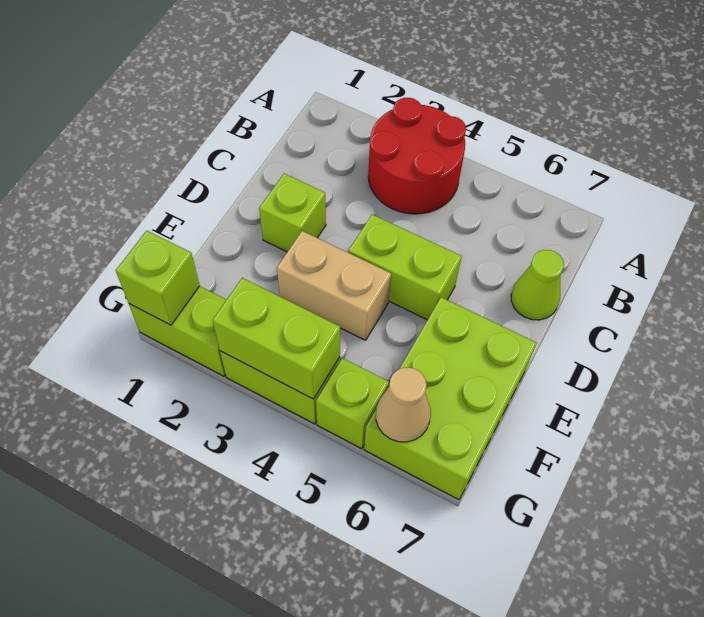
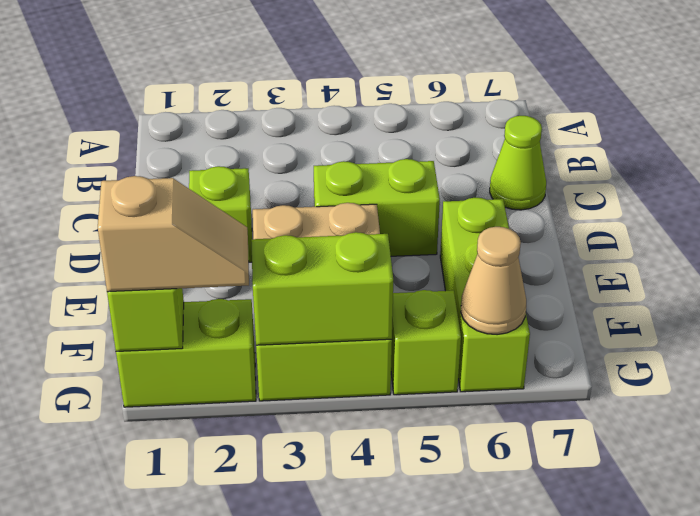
red 2x2 round brick [368,98,466,214] -> none
lime 2x3 brick [364,297,536,500] -> lime 1x3 brick [440,198,530,392]
none -> tan 1x2 slope [98,176,249,292]

